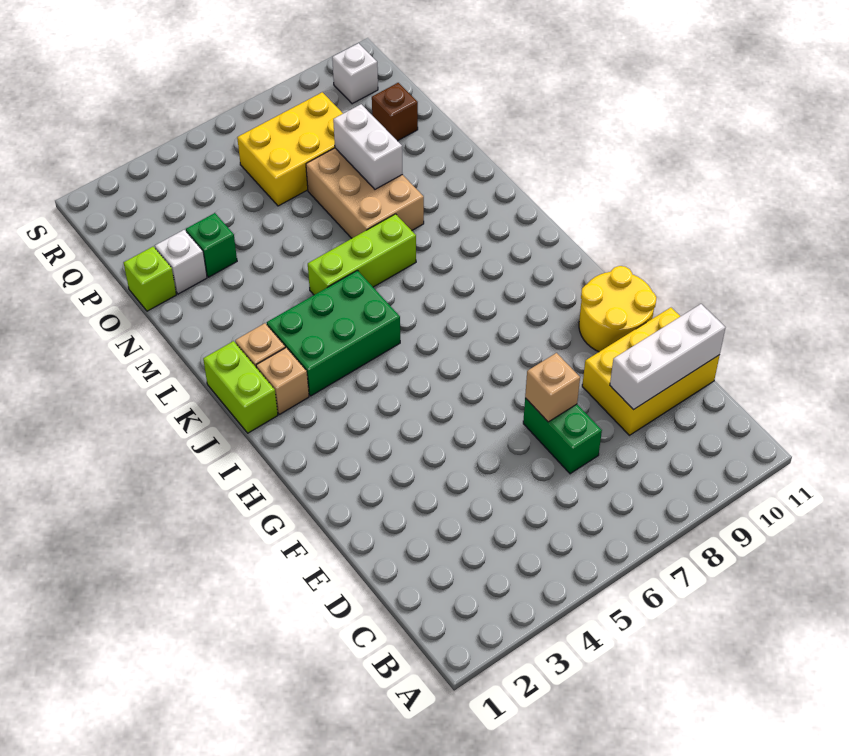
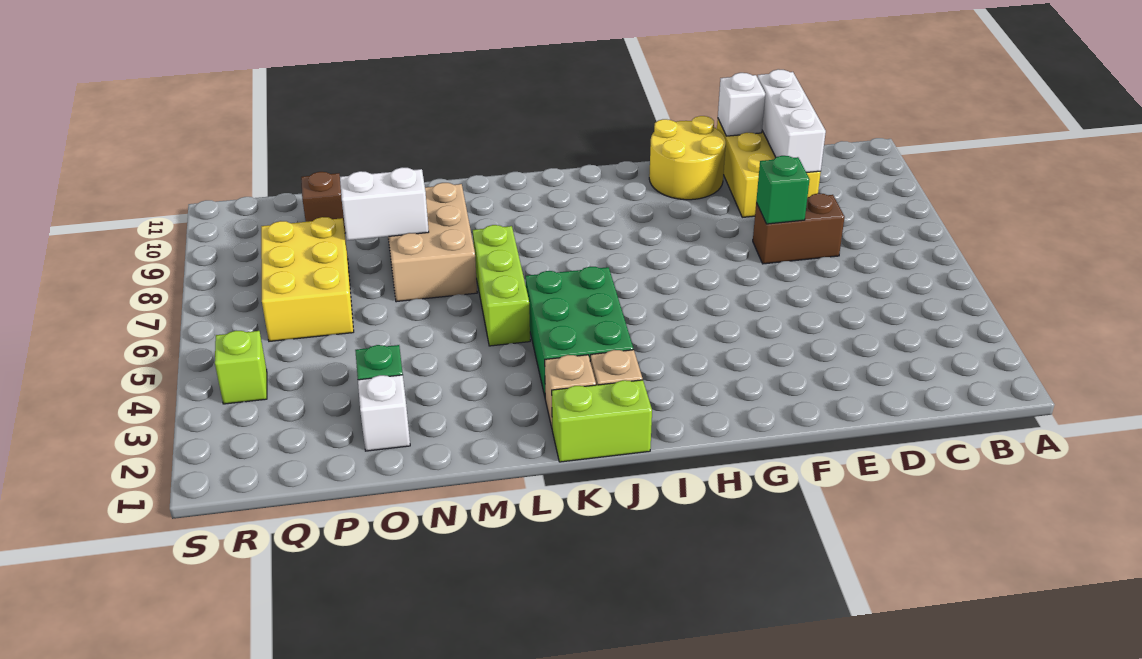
green 1x2 brick [523,398,602,474] -> brown 1x2 brick [753,193,845,264]
tan 1x1 brick [525,353,580,422] -> green 1x1 brick [756,156,810,224]
tan 2x3 brick [306,148,424,238] -> tan 2x3 brick turned to [388,183,477,302]
lime 1x1 brick [124,246,176,311] -> lime 1x1 brick moved to [215,331,267,404]
white 1x1 brick [332,43,378,104] -> white 1x1 brick moved to [718,73,765,136]

